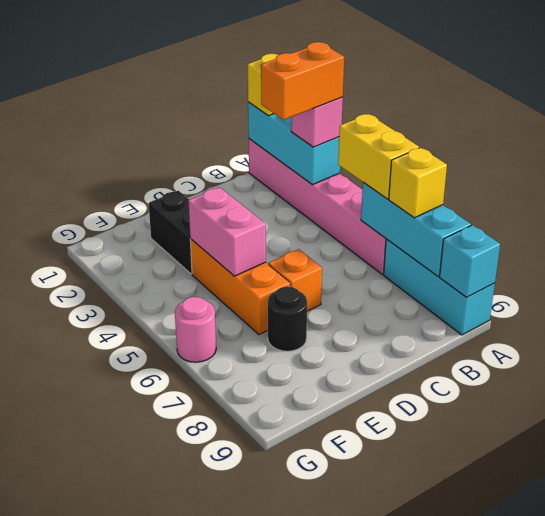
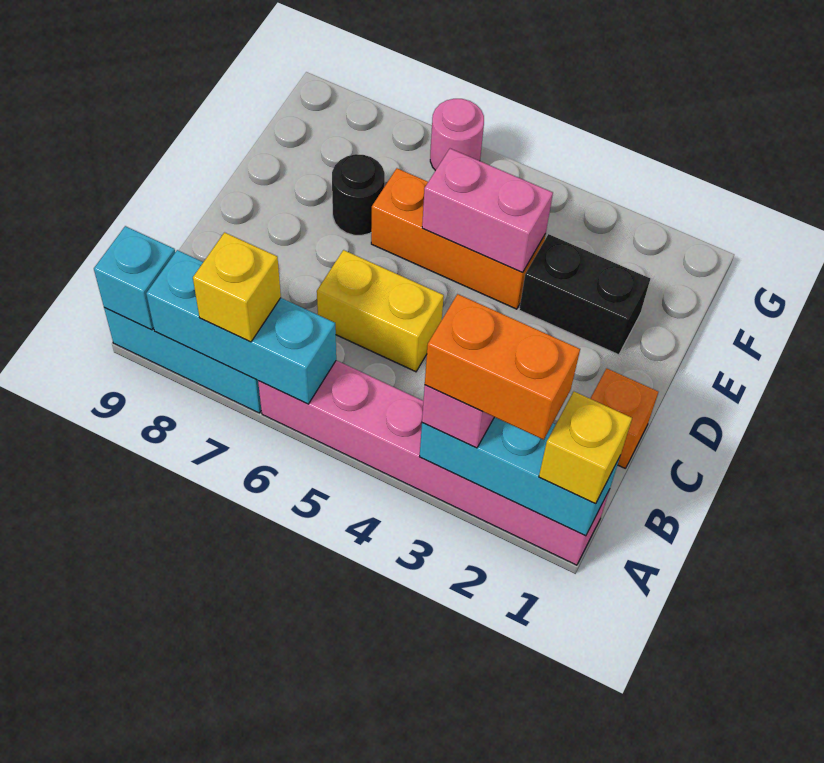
orange 1x2 brick [261,42,344,120] -> orange 1x2 brick turned to [425,294,580,440]
yellow 1x2 brick [338,114,419,199] -> yellow 1x2 brick moved to [317,250,444,372]
orange 1x1 brick [268,249,322,311] -> orange 1x1 brick moved to [590,368,658,468]

